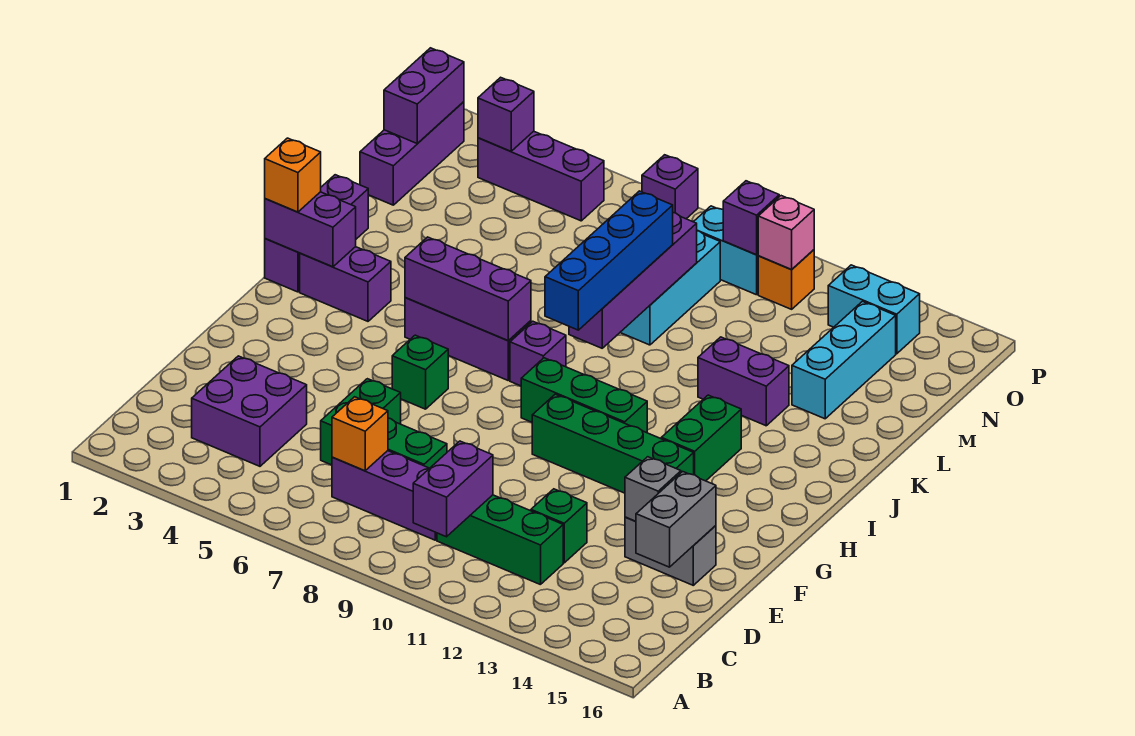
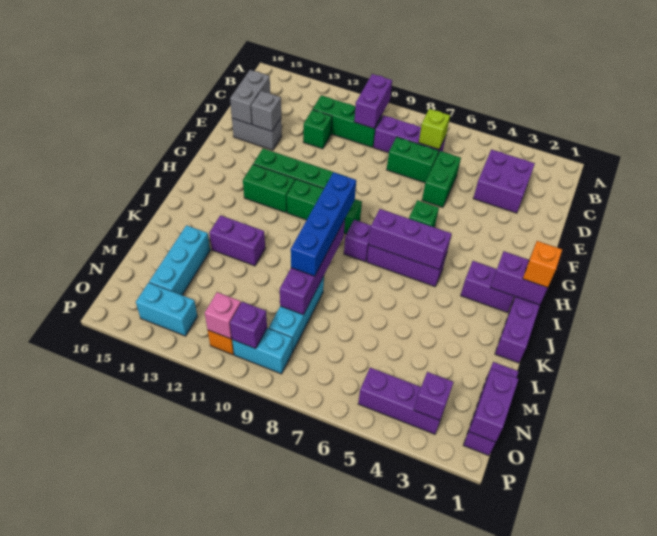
orange 1x1 brick [332,397,388,471] -> lime 1x1 brick [419,109,450,149]
green 1x2 brick [661,395,741,481] -> green 1x2 brick turned to [243,164,295,213]
purple 1x1 brick [642,155,698,219] -> none

